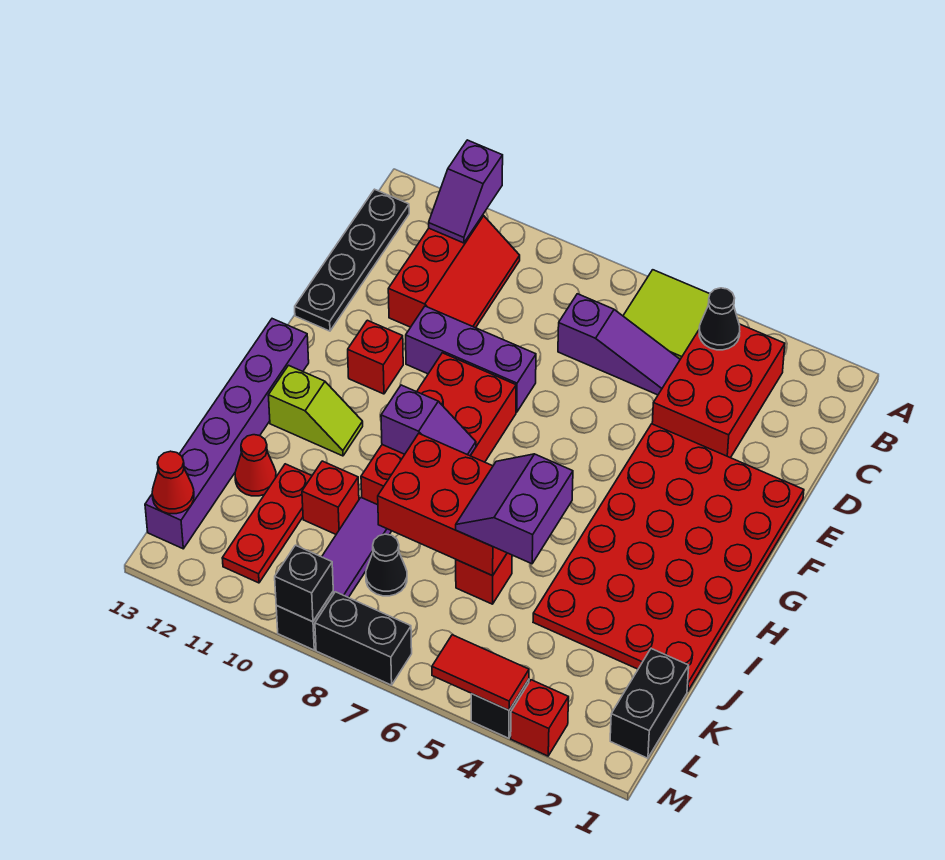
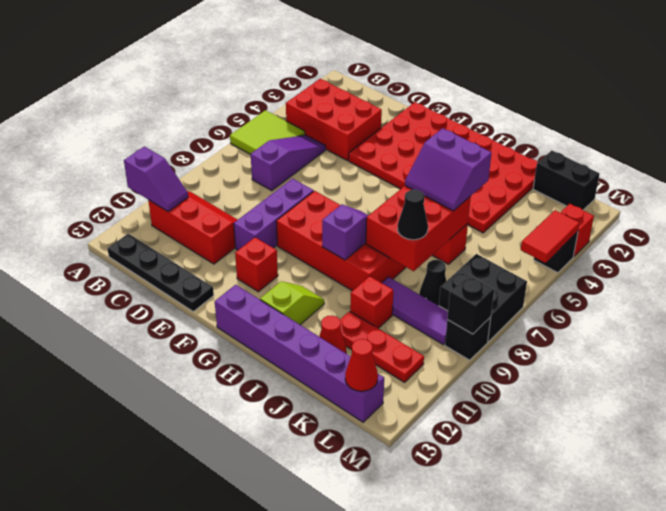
black 1x1 cone [699,288,740,350] -> black 1x1 cone moved to [398,190,428,240]
black 1x2 brick [315,592,412,685] -> black 2x2 brick [439,254,527,342]

